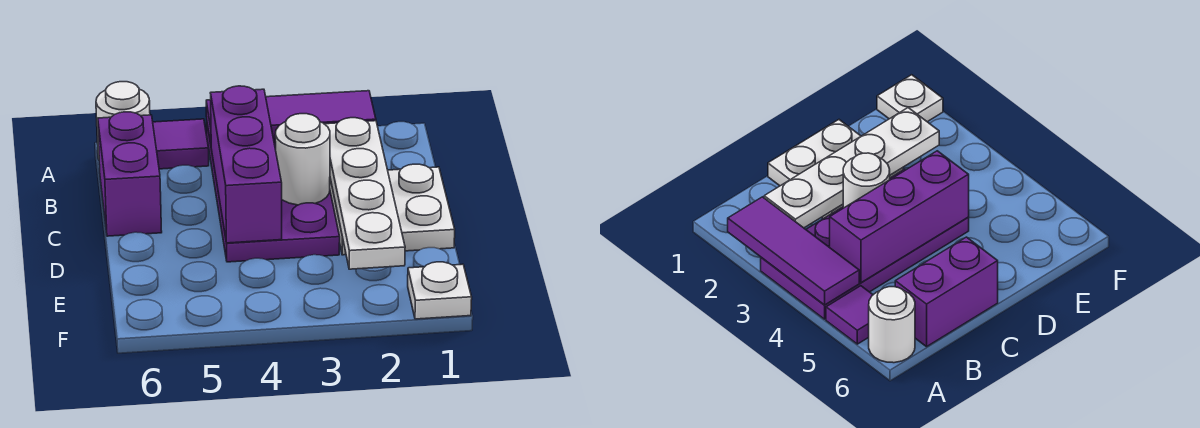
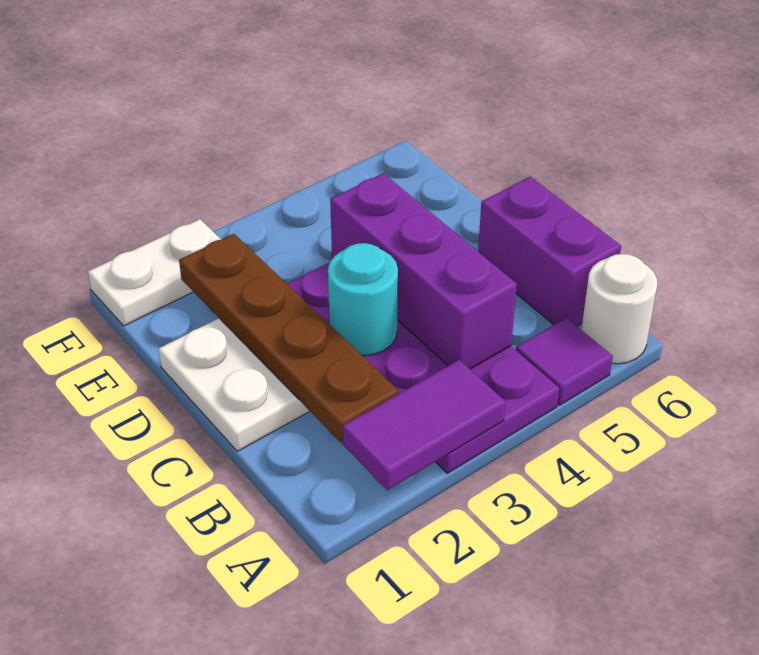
purple 1x3 tile [206,91,376,143] -> purple 1x2 tile [343,360,505,490]
white 1x4 plate [325,118,405,269] -> brown 1x4 plate [179,234,399,443]
white 1x1 round brick [275,114,330,205] -> cyan 1x1 round brick [328,243,398,356]
white 1x1 plate [408,262,472,319] -> white 1x2 plate [88,219,221,326]

